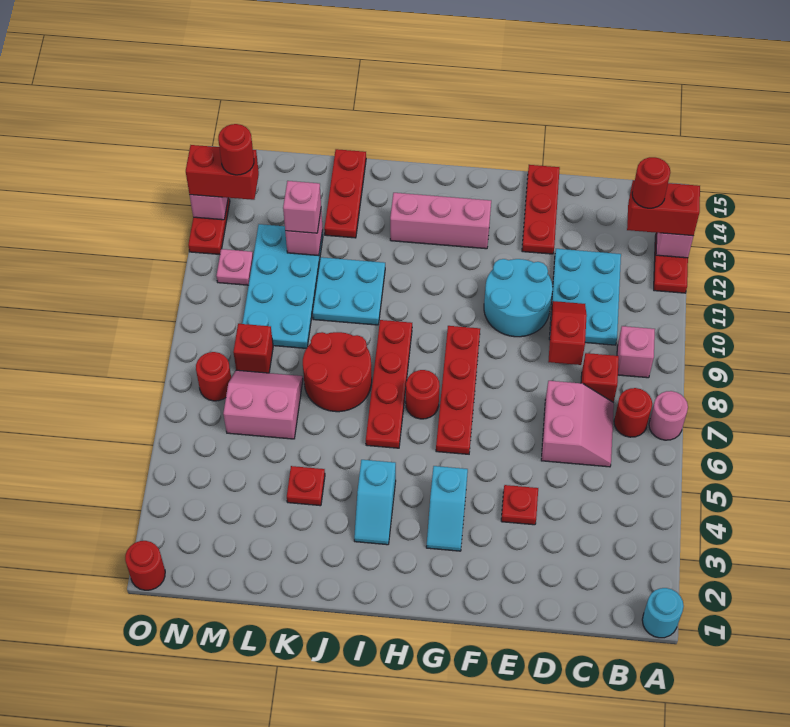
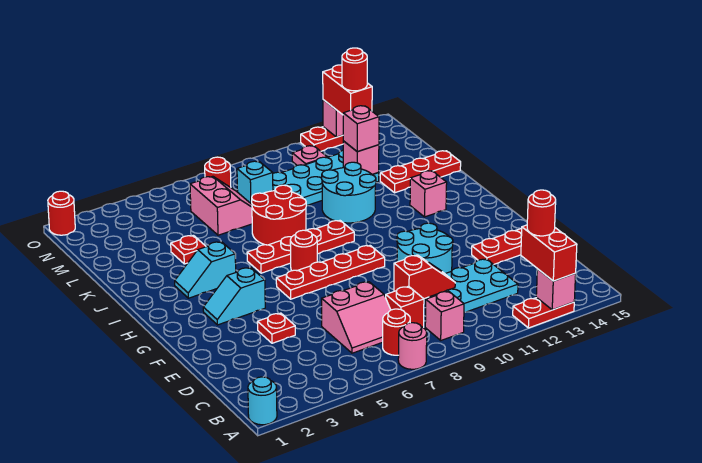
pink 1x3 brick [390,193,491,249] -> pink 1x1 brick [410,171,447,217]
cyan 2x2 plate [312,257,385,325] -> cyan 2x2 round brick [322,162,376,223]
red 1x1 brick [233,324,273,373] -> cyan 1x1 brick [237,161,273,204]

